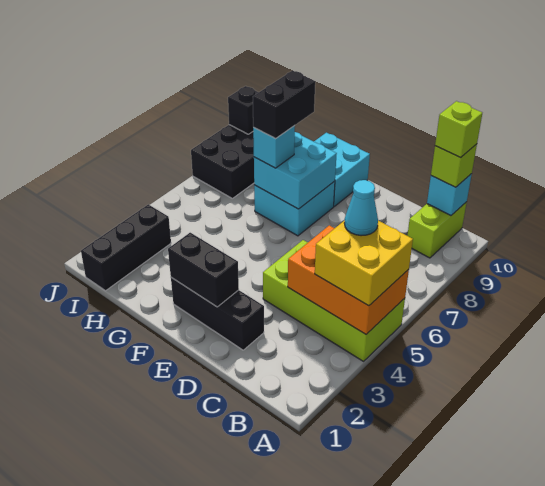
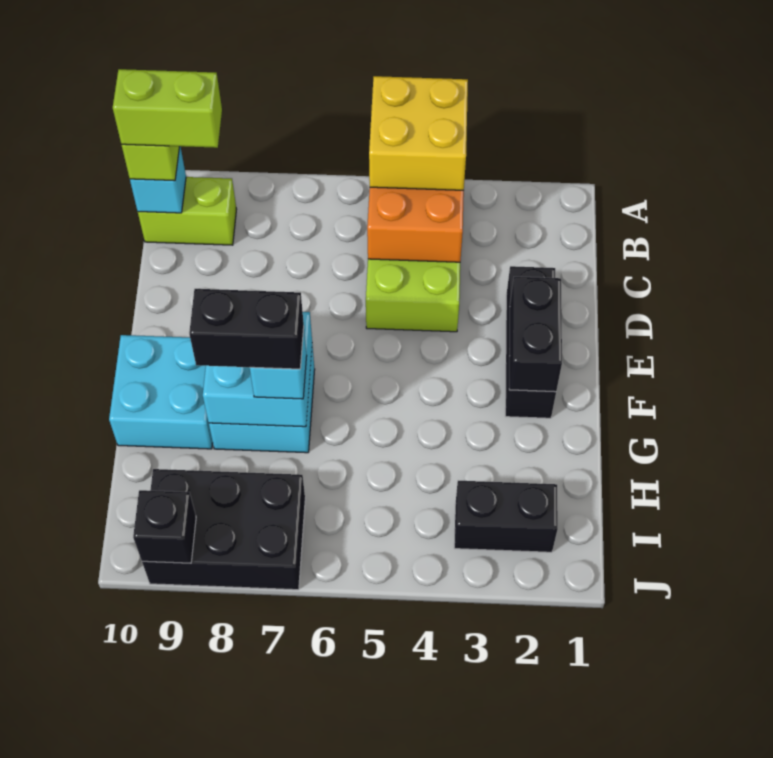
cyan 1x1 cone [344,180,378,236] -> none
lime 1x1 brick [435,101,482,157] -> lime 1x2 brick [113,69,222,148]
black 1x3 brick [81,204,171,291] -> black 1x2 brick [454,481,558,552]

